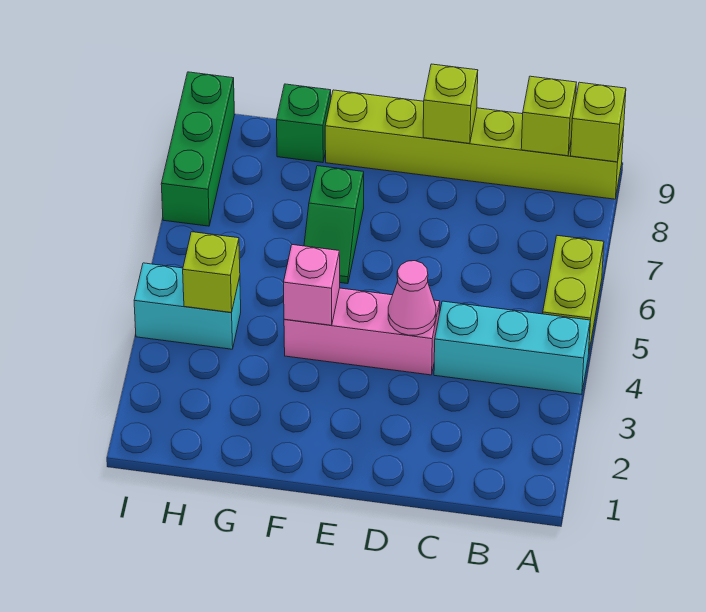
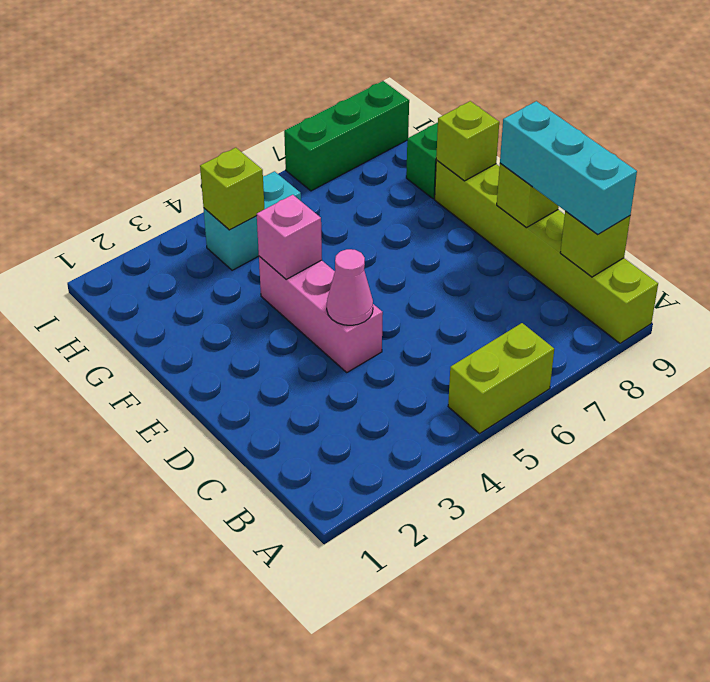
cyan 1x3 brick [434,301,590,394] -> cyan 1x3 brick moved to [500,101,637,235]
lime 1x1 brick [571,82,626,162] -> lime 1x1 brick moved to [436,101,499,181]
green 1x2 slope [304,166,364,284] -> none
cyan 1x2 brick [134,263,241,349] -> cyan 1x2 brick turned to [204,171,301,270]

